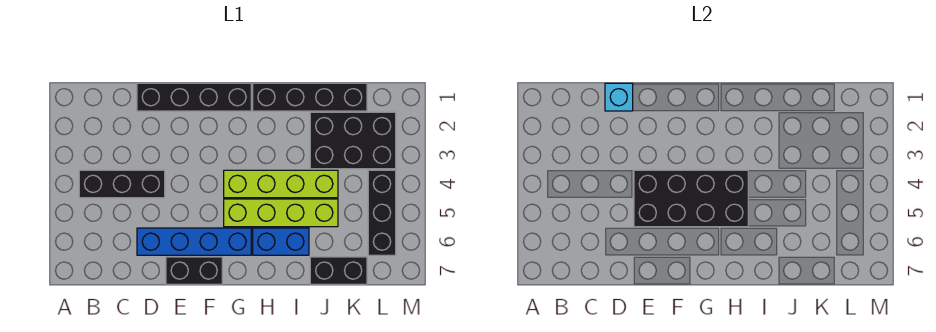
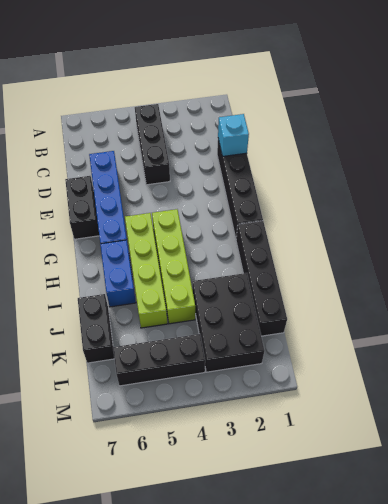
black 2x4 brick [634,170,748,227] -> none

